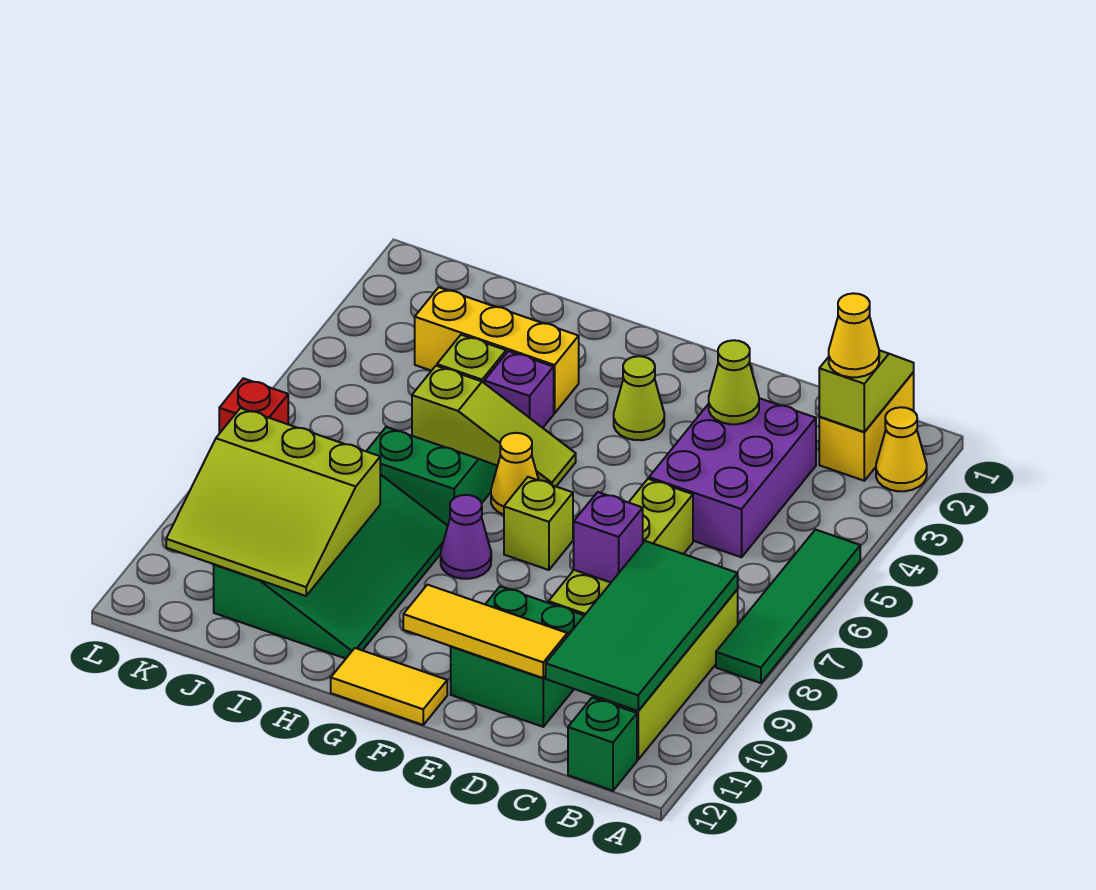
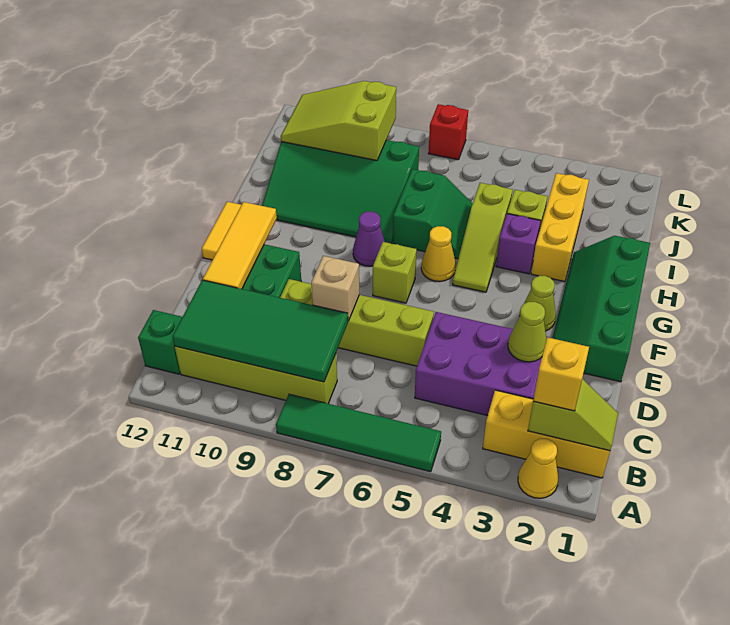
yellow 1x2 brick [819,372,914,481] -> yellow 1x3 brick [483,390,610,478]
yellow 1x1 cone [829,293,879,377] -> yellow 1x1 brick [533,337,589,411]
purple 1x1 brick [574,492,643,582] -> tan 1x1 brick [311,256,359,321]
none -> green 2x4 slope [553,236,650,382]
lime 3x3 slope [166,408,380,596] -> lime 2x3 slope [281,81,396,161]

